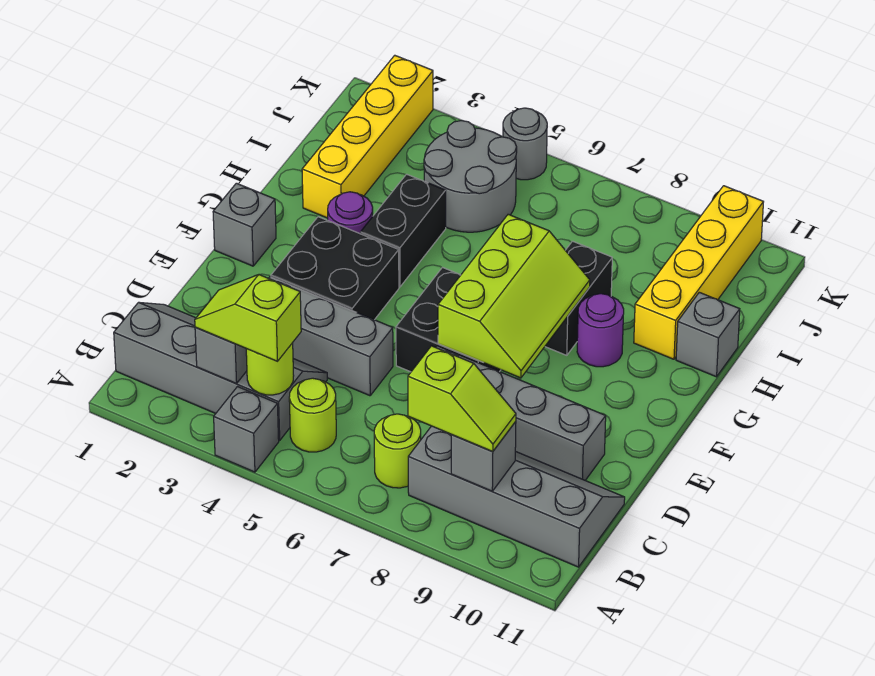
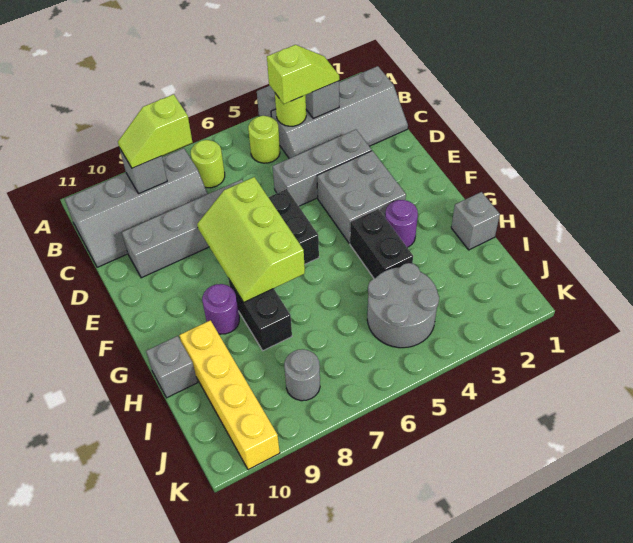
black 2x2 brick [271,217,399,320] -> grey 2x2 brick [317,151,406,243]
grey 1x1 brick [213,183,276,266] -> grey 1x1 brick moved to [451,192,500,250]
yellow 1x4 brick [302,55,433,218] -> none
grey 1x1 round brick [503,108,547,180] -> grey 1x1 round brick moved to [284,349,320,401]

